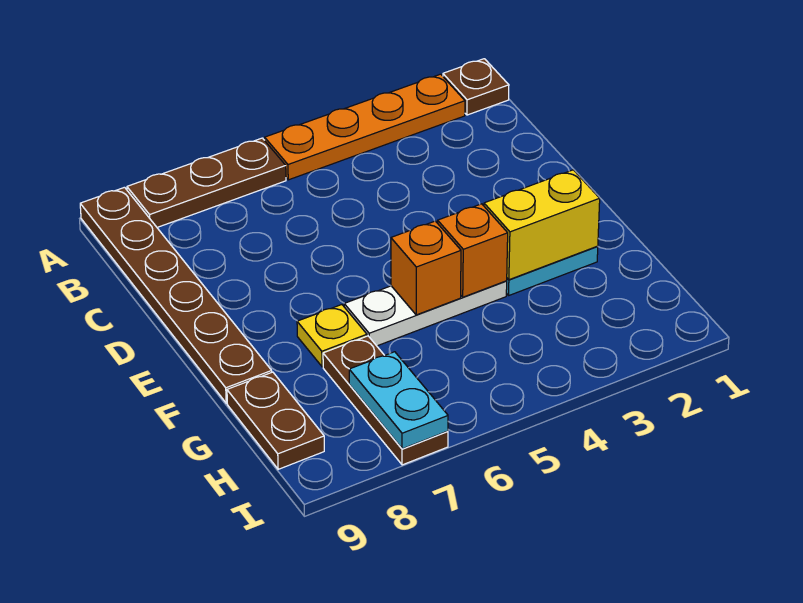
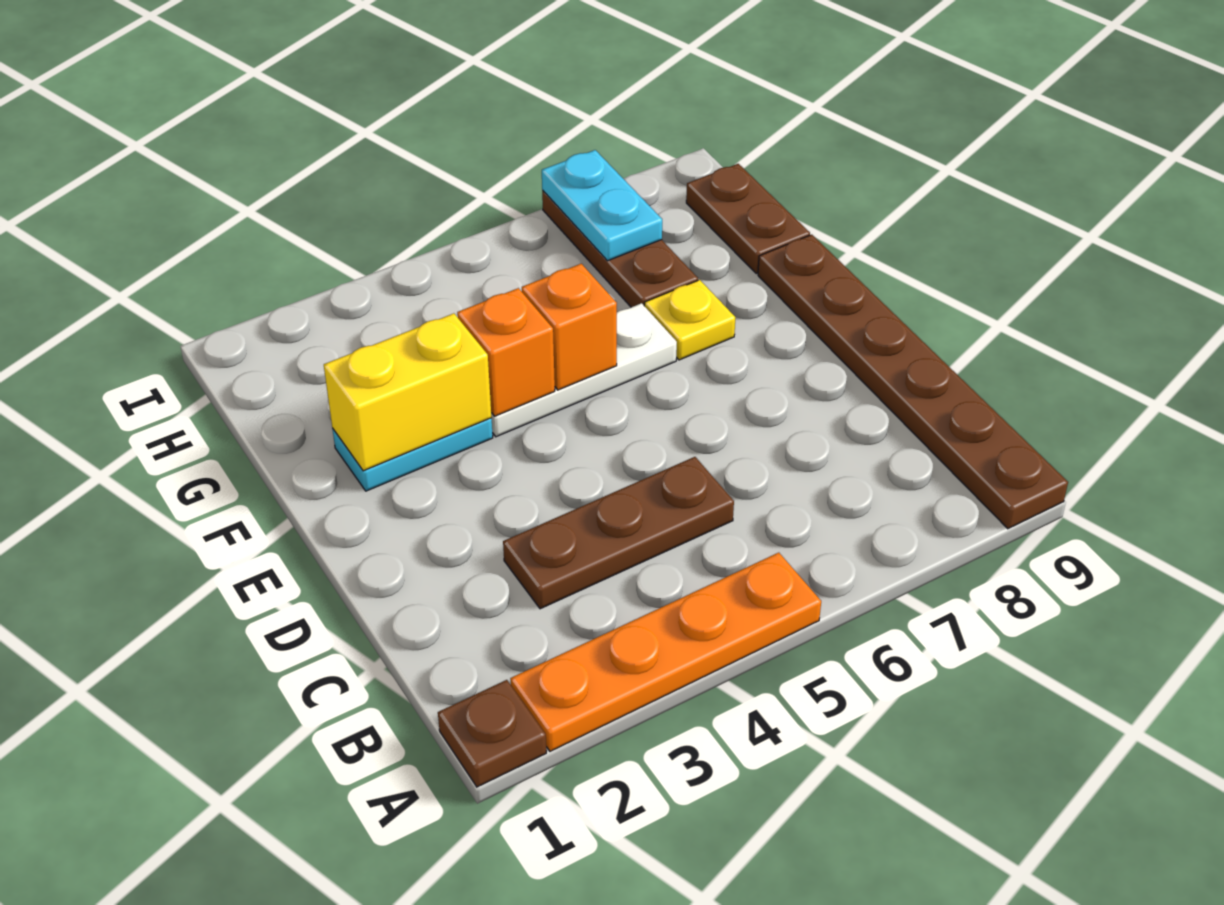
brown 1x3 plate [127,138,286,227] -> brown 1x3 plate moved to [503,457,734,609]

